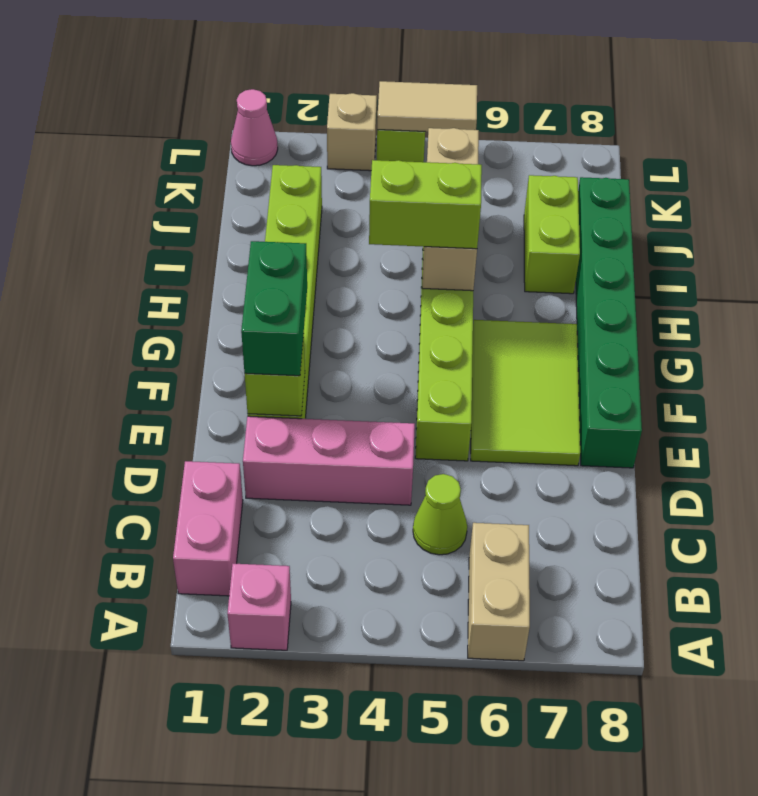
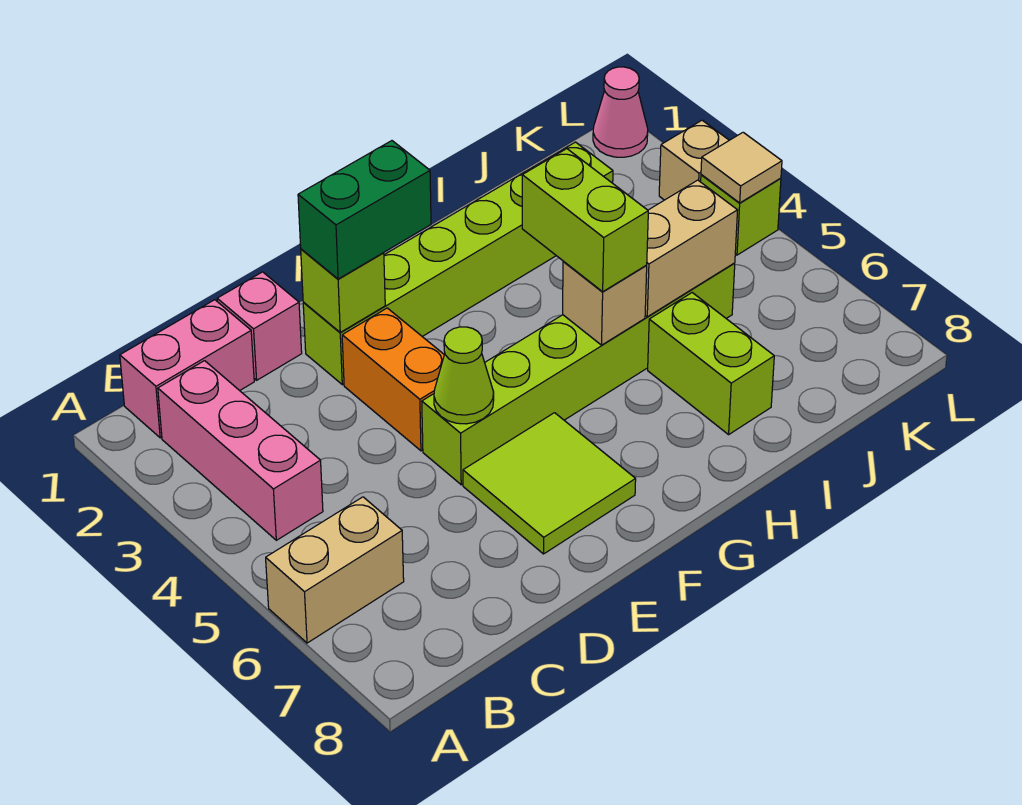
pink 1x1 brick [227,564,291,650] -> pink 1x1 brick moved to [217,272,302,380]
lime 1x1 cone [413,474,467,555] -> lime 1x1 cone moved to [434,327,494,424]
pink 1x3 brick [243,416,415,505] -> pink 1x3 brick moved to [158,361,323,540]
none -> orange 1x2 brick [342,308,444,451]
lime 2x3 tile [471,320,580,466] -> lime 2x2 tile [463,413,636,554]
green 1x6 brick [576,177,642,468] -> none
lime 1x2 brick [524,175,580,294] -> lime 1x2 brick turned to [648,293,774,435]
tan 1x2 tile [377,81,477,132] -> tan 1x1 tile [701,132,782,203]

